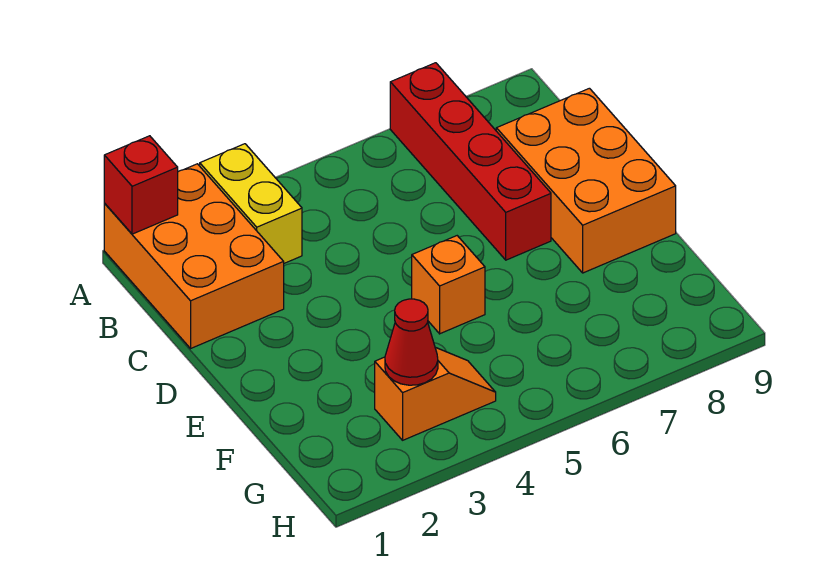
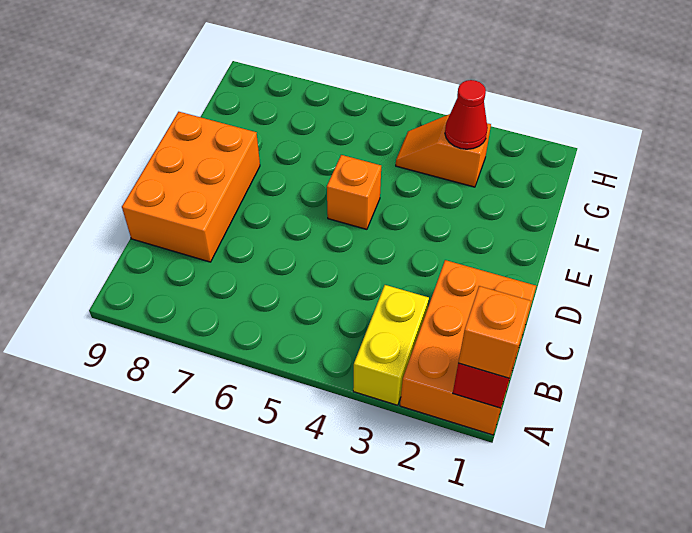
none -> orange 1x1 brick [458,286,531,378]
red 1x4 brick [390,63,551,260] -> none

